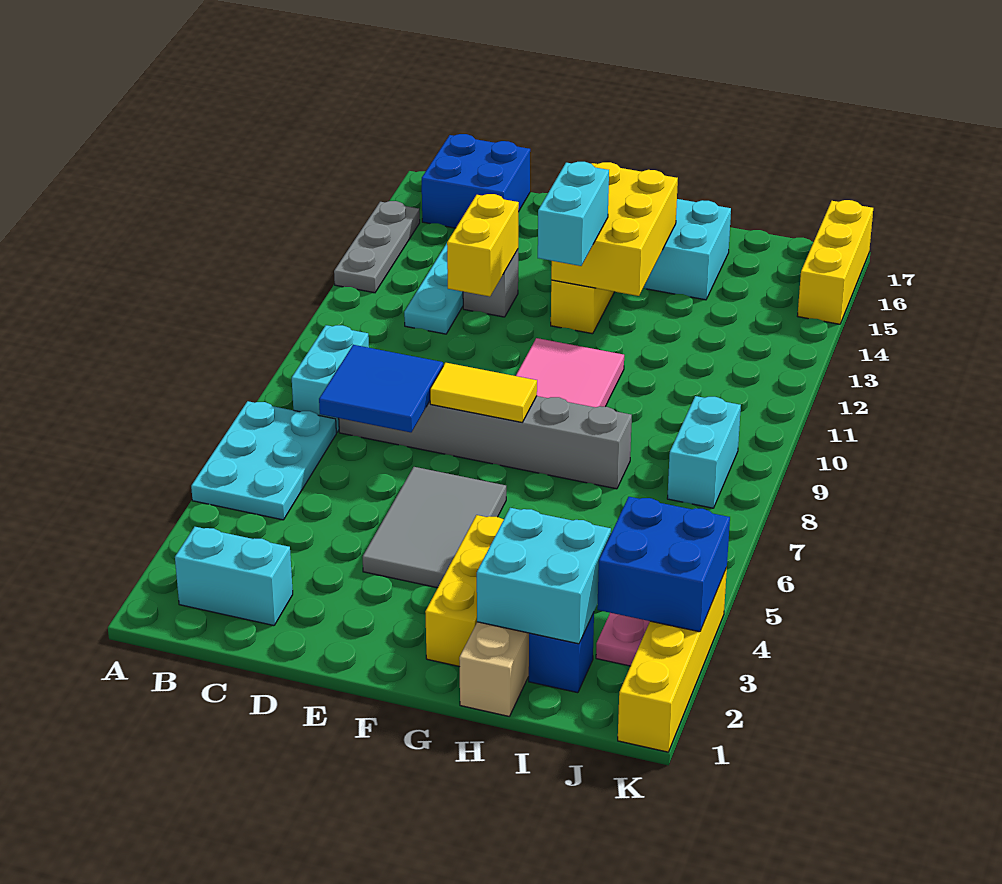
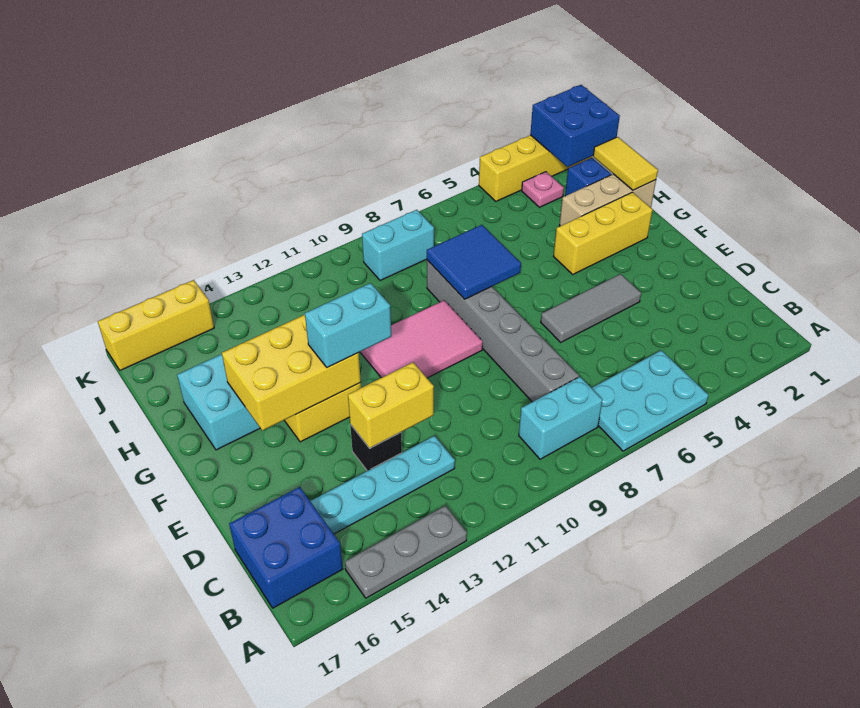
cyan 1x2 brick [175,527,293,626] -> none
blue 2x2 tile [319,345,443,432] -> blue 2x2 tile moved to [427,225,521,299]
grey 1x1 brick [463,250,518,317] -> black 1x1 brick [350,425,402,471]
grey 2x3 tile [363,467,506,588] -> grey 1x3 tile [541,274,641,342]
yellow 1x2 tile [430,363,537,422] -> yellow 1x2 tile moved to [593,137,658,190]
cyan 2x2 brick [477,508,611,644] -> none
blue 2x2 brick [597,497,730,632] -> blue 2x2 brick moved to [530,85,620,167]

